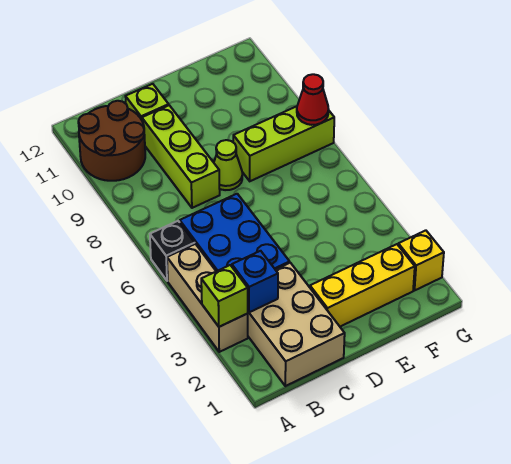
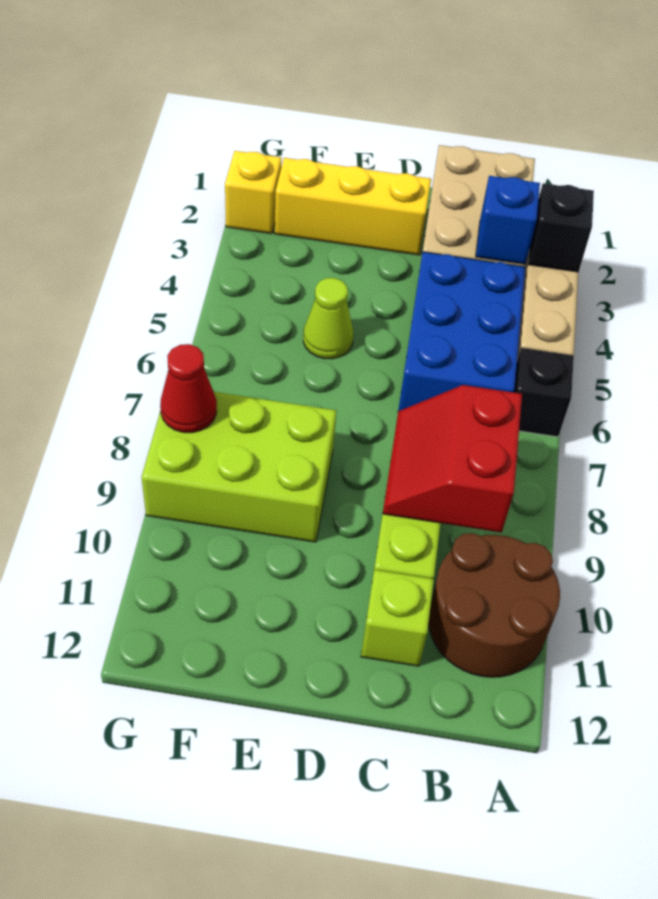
lime 1x1 brick [201,265,248,327] -> black 1x1 brick [528,183,594,272]
none -> red 2x2 slope [383,385,522,532]
lime 1x1 cone [214,140,242,190] -> lime 1x1 cone moved to [303,278,353,359]
lime 1x3 brick [233,106,334,181] -> lime 2x3 brick [141,392,336,542]

